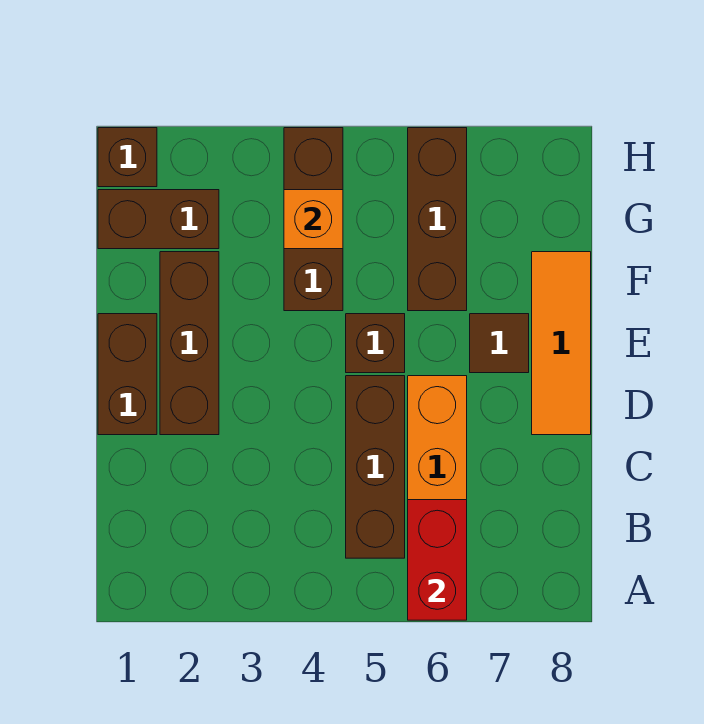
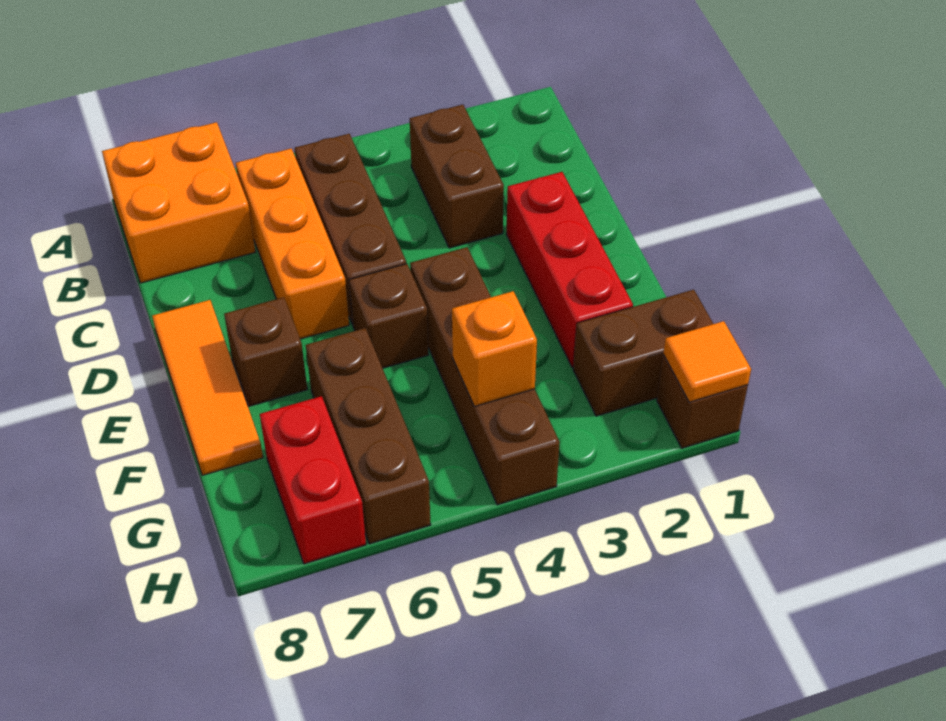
red 1x2 brick [408,500,467,620] -> red 1x2 brick moved to [260,396,366,564]
none -> orange 2x2 brick [102,122,255,283]
brown 1x2 brick [98,314,157,435] -> brown 1x2 brick moved to [410,105,504,248]
brown 1x3 brick [160,252,219,435] -> red 1x3 brick [507,172,633,367]
brown 1x1 tile [470,314,529,373] -> brown 1x1 brick [224,297,307,406]
brown 1x3 brick [284,128,343,311] -> brown 1x4 brick [410,247,560,505]
none -> orange 1x1 tile [663,321,751,402]

